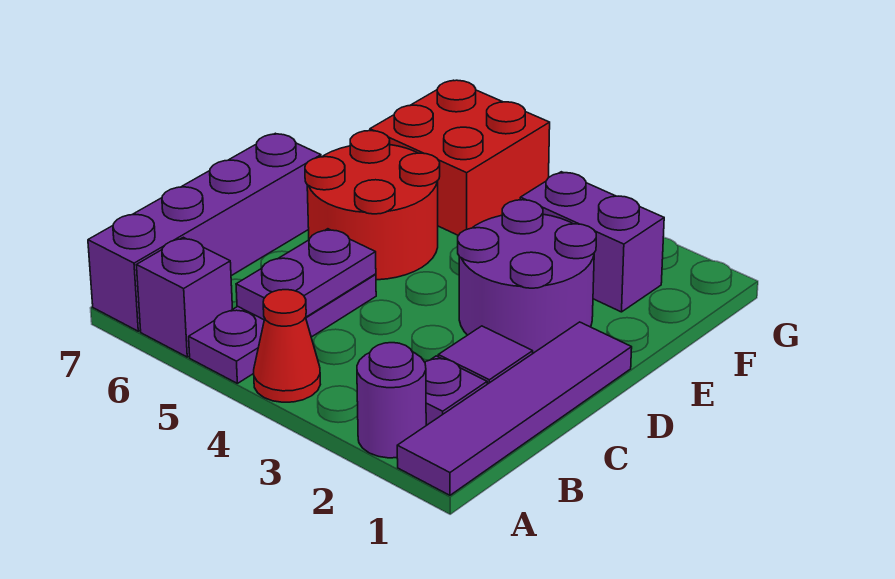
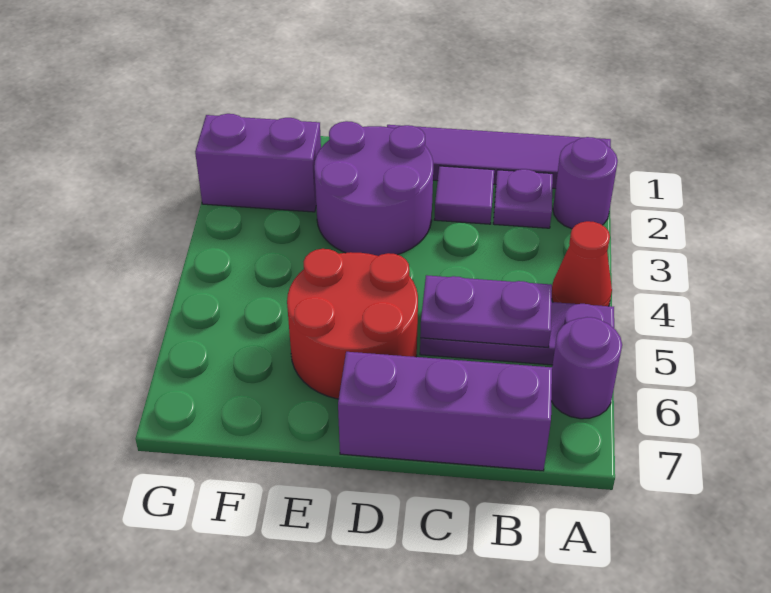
purple 1x1 brick [137,237,233,357] -> purple 1x1 round brick [551,317,622,419]
purple 1x4 brick [88,133,321,331] -> purple 1x3 brick [338,352,552,471]
purple 1x2 brick [520,172,664,312] -> purple 1x2 brick turned to [195,114,321,212]
red 2x2 brick [370,80,550,235] -> none

